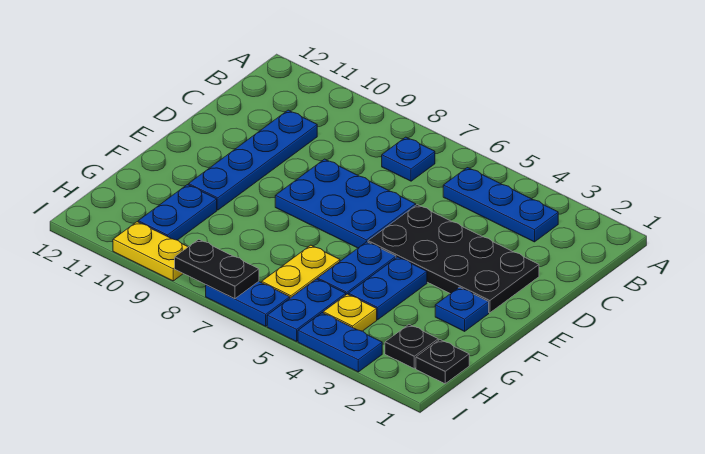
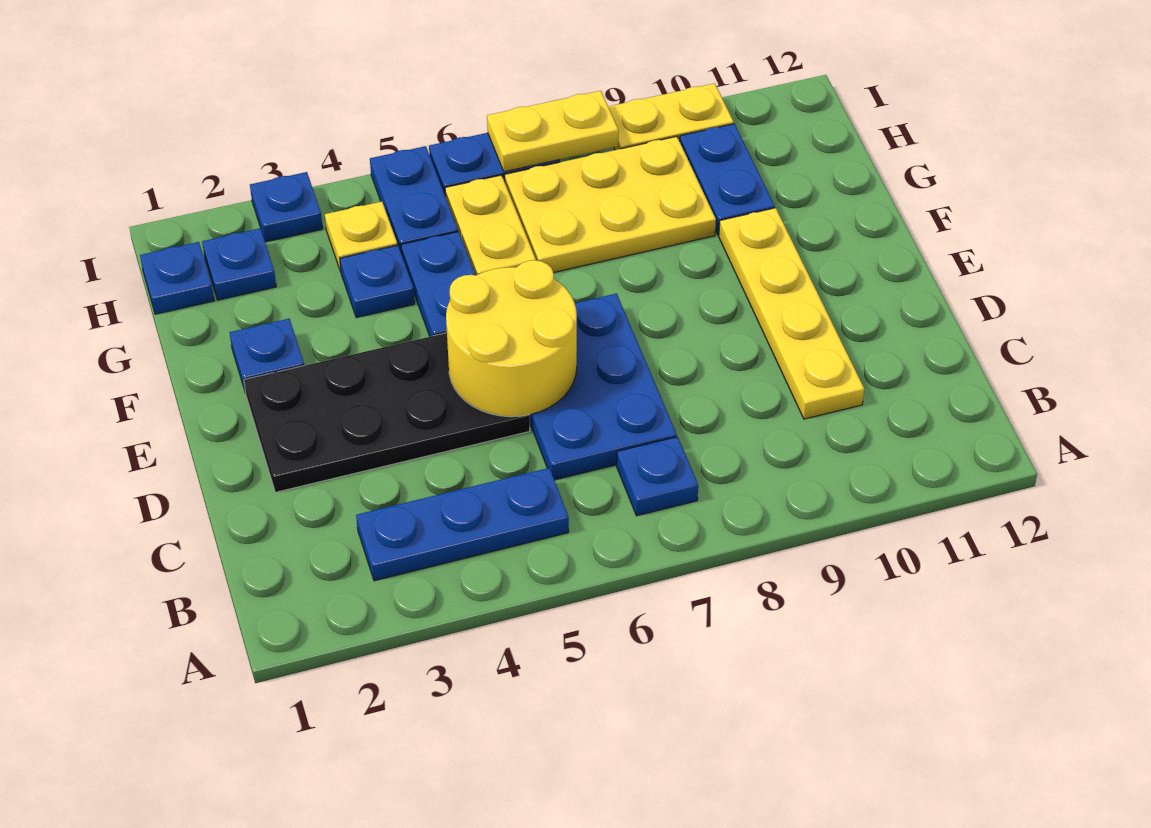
blue 1x4 plate [189,110,317,210] -> yellow 1x4 plate [719,208,864,419]
none -> yellow 2x2 round brick [446,260,577,417]
blue 2x3 plate [275,159,416,248] -> blue 2x3 plate turned to [530,294,677,480]
blue 1x2 plate [348,257,427,320] -> blue 1x1 plate [340,245,415,318]
none -> yellow 2x3 plate [505,137,716,273]
black 1x1 plate [416,340,469,384] -> blue 1x1 plate [140,242,214,314]
black 1x1 plate [385,325,438,368] -> blue 1x1 plate [202,228,276,300]
blue 1x2 plate [298,313,382,372] -> blue 1x1 plate [250,172,323,242]
black 1x2 plate [175,239,259,299] -> yellow 1x2 plate [487,91,619,172]

